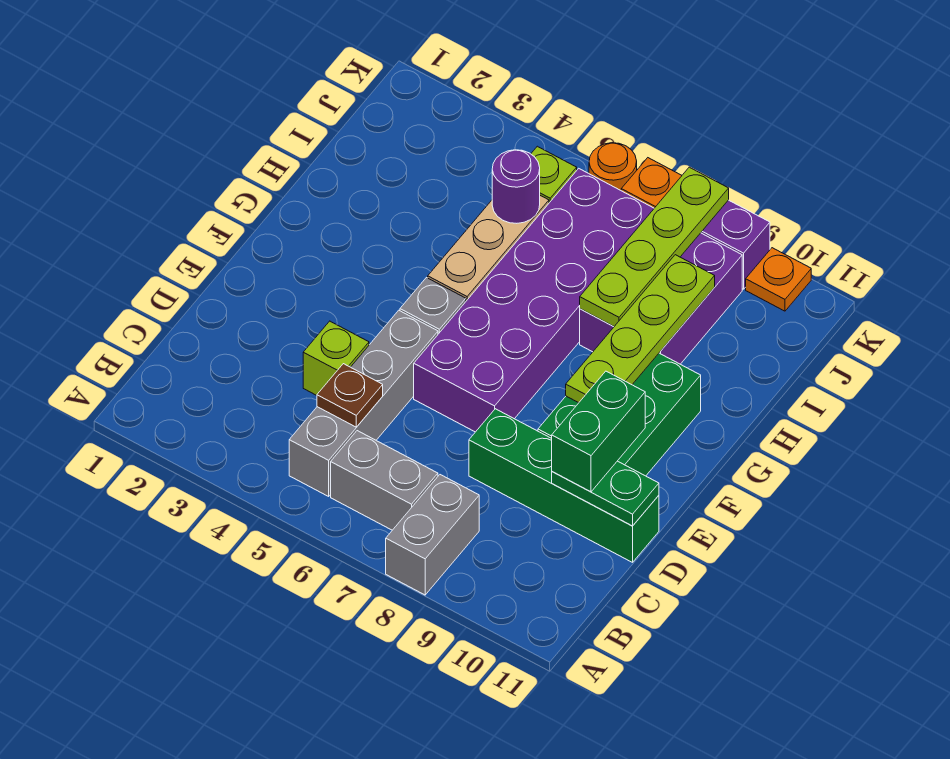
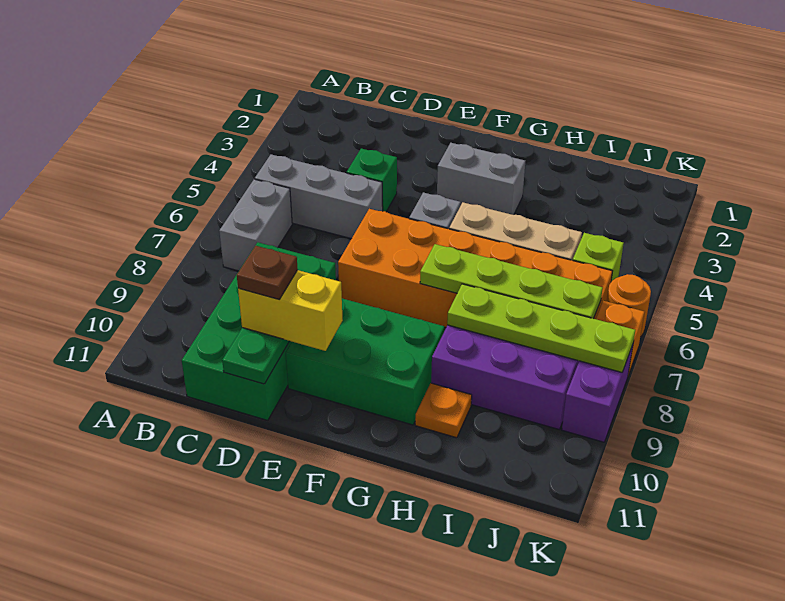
grey 1x2 brick [386,475,479,595] -> grey 1x2 brick moved to [437,143,525,215]
grey 1x4 brick [289,310,438,496] -> grey 1x3 brick [255,154,383,239]
brown 1x1 plate [317,364,383,427] -> brown 1x1 plate moved to [237,246,298,299]
lime 1x1 brick [303,321,369,395] -> green 1x1 brick [347,148,397,212]
green 1x4 brick [469,409,659,562] -> green 2x4 brick [182,242,336,420]
green 1x2 brick [552,371,645,492] -> yellow 1x2 brick [238,270,343,351]
purple 2x6 brick [414,168,654,432] -> orange 2x6 brick [338,209,612,327]
lime 1x4 plate [566,255,715,403] -> lime 1x4 plate moved to [420,244,603,319]
purple 1x1 round brick [492,150,540,223] -> none
orange 1x1 plate [746,248,811,311] -> orange 1x1 plate moved to [415,383,472,438]

